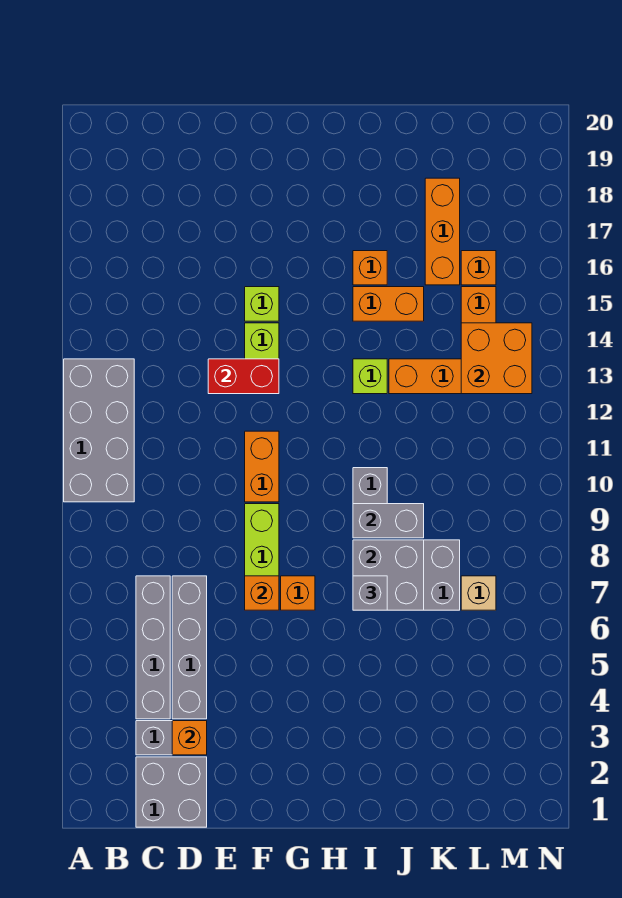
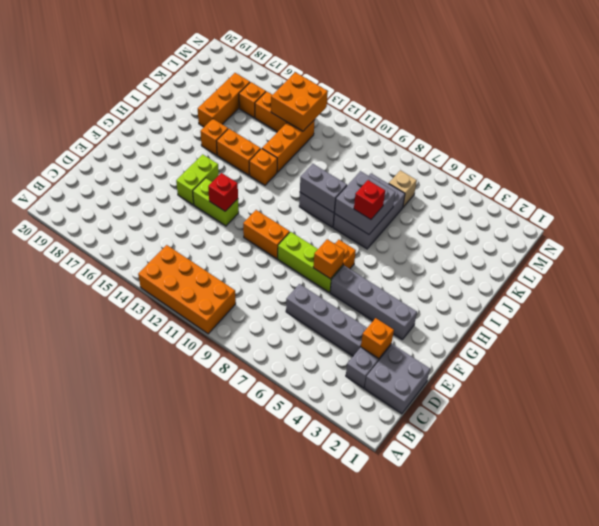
grey 2x4 brick [64,359,134,502] -> orange 2x4 brick [138,245,236,334]
grey 1x4 brick [136,576,170,719] -> grey 1x4 brick moved to [330,266,417,339]
red 1x2 brick [208,359,279,394] -> red 1x1 brick [208,173,238,211]
lime 1x1 brick [245,287,279,321] -> lime 1x2 brick [176,154,219,205]
grey 1x1 brick [353,576,387,610] -> red 1x1 brick [354,180,385,219]
grey 1x2 brick [353,504,424,538] -> grey 1x2 brick turned to [300,164,347,213]
lime 1x1 brick [353,359,387,394] -> orange 1x1 brick [249,149,277,185]
orange 1x2 brick [353,287,424,321] -> orange 1x2 brick turned to [217,129,261,175]
orange 1x3 brick [425,178,460,285] -> orange 1x3 brick turned to [198,73,250,127]

